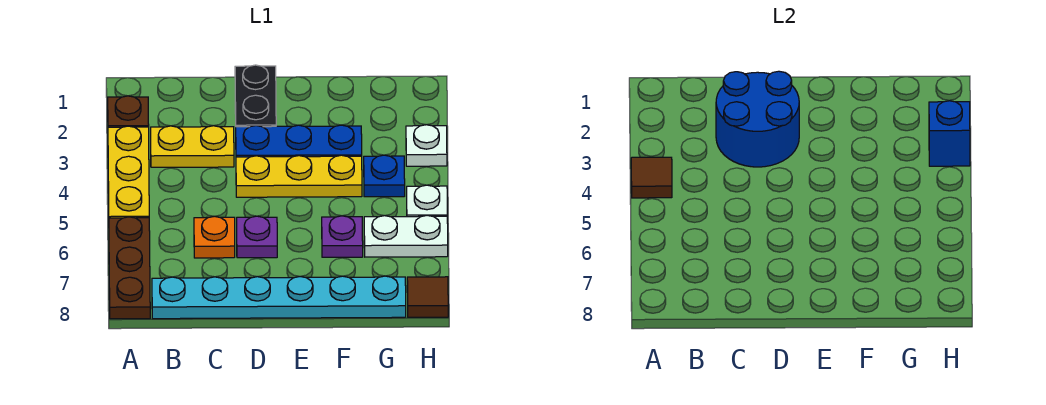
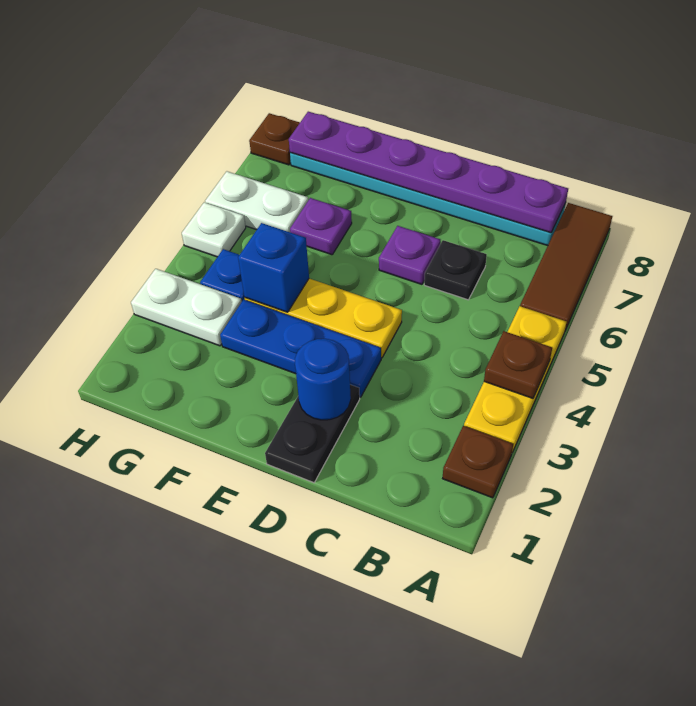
brown 1x1 tile [631,157,672,198] -> brown 1x1 plate [484,331,552,398]
brown 1x3 plate [109,217,150,319] -> brown 1x3 tile [520,203,612,330]
yellow 1x2 plate [151,126,234,167] -> none
none -> purple 1x6 plate [289,112,568,233]
blue 2x2 round brick [716,71,799,167] -> blue 1x1 round brick [295,339,351,420]
orange 1x1 plate [194,216,235,258] -> black 1x1 plate [424,240,487,300]
white 1x1 plate [406,125,447,166] -> white 1x2 plate [131,269,242,346]
blue 1x1 brick [929,101,970,166] -> blue 1x1 brick moved to [238,223,309,312]
brown 1x1 tile [407,277,448,317] -> brown 1x1 plate [249,113,300,165]

